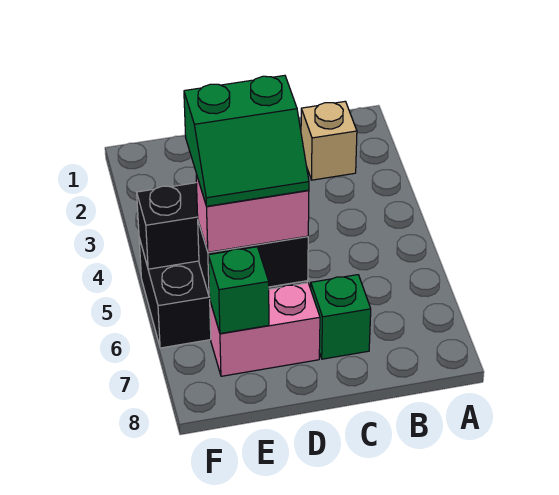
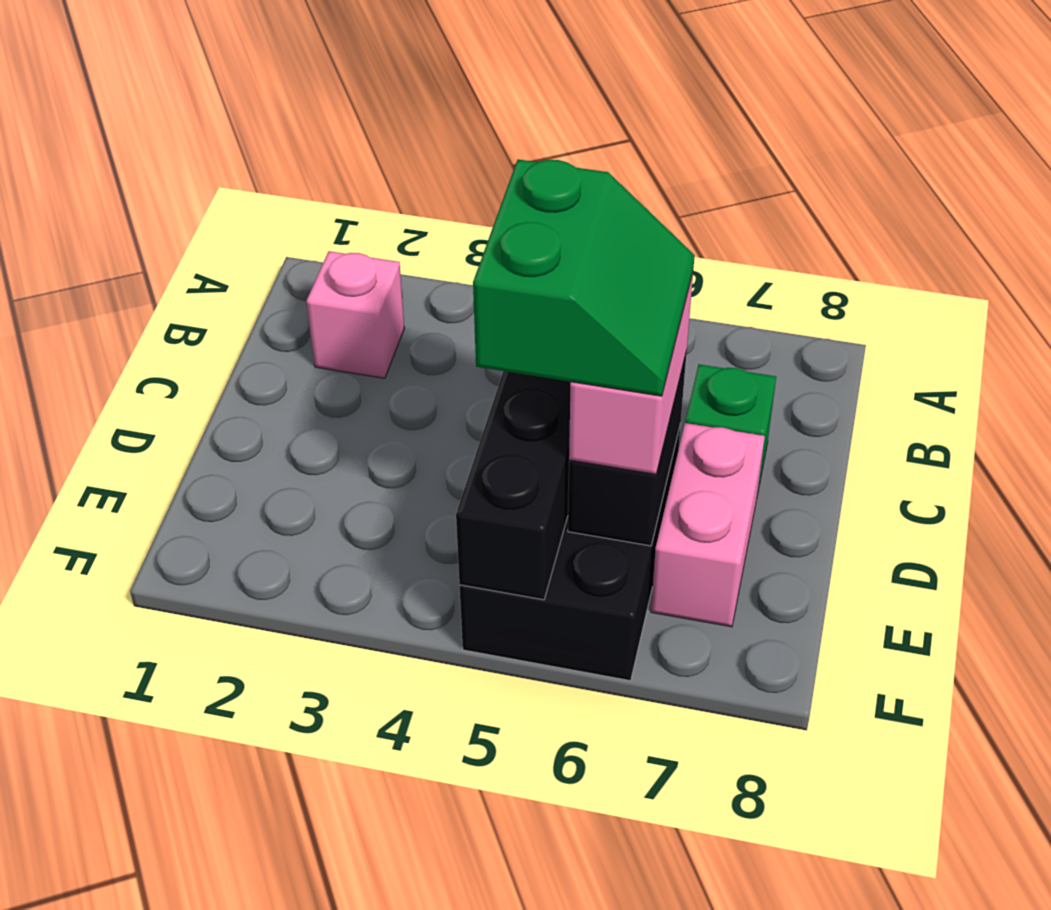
tan 1x1 brick [301,101,357,180] -> pink 1x1 brick [307,251,404,378]
green 1x1 brick [208,247,269,334] -> none

